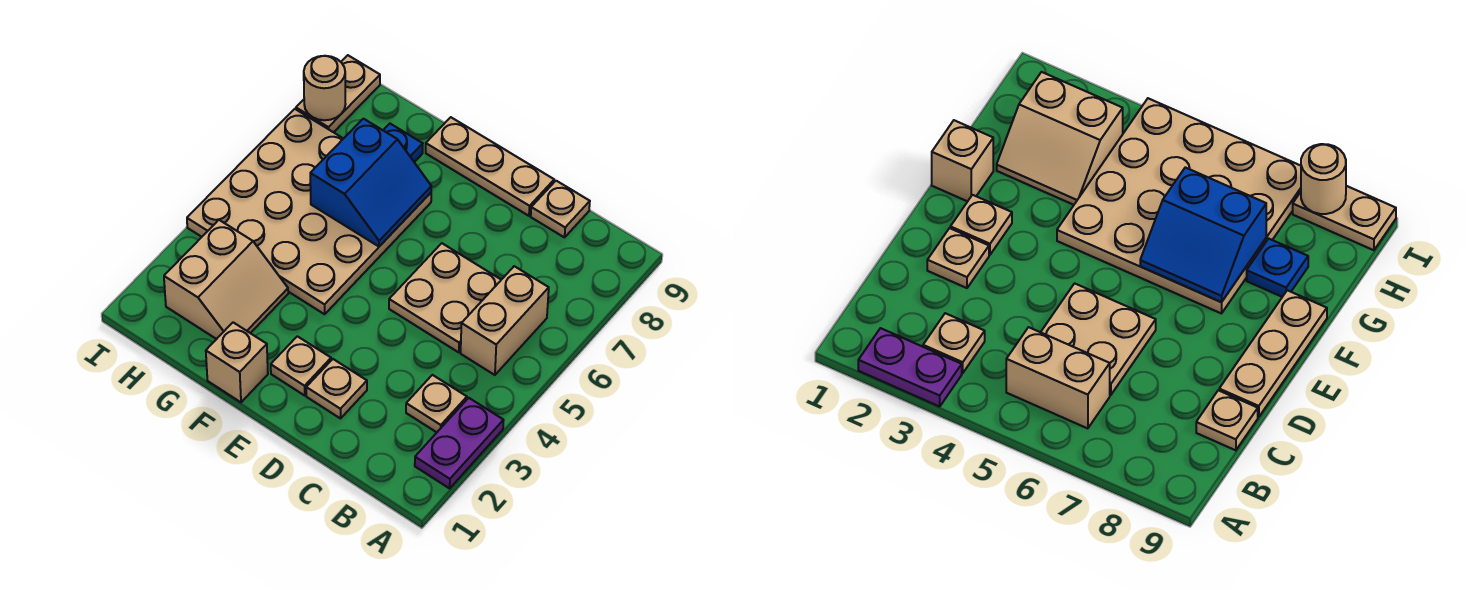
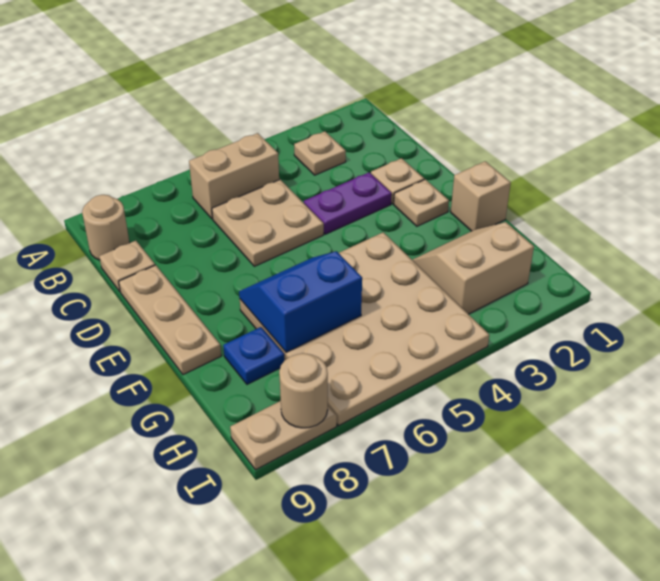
purple 1x2 plate [415,398,504,488] -> purple 1x2 plate moved to [304,172,392,234]
none -> tan 1x1 round brick [82,195,130,260]

